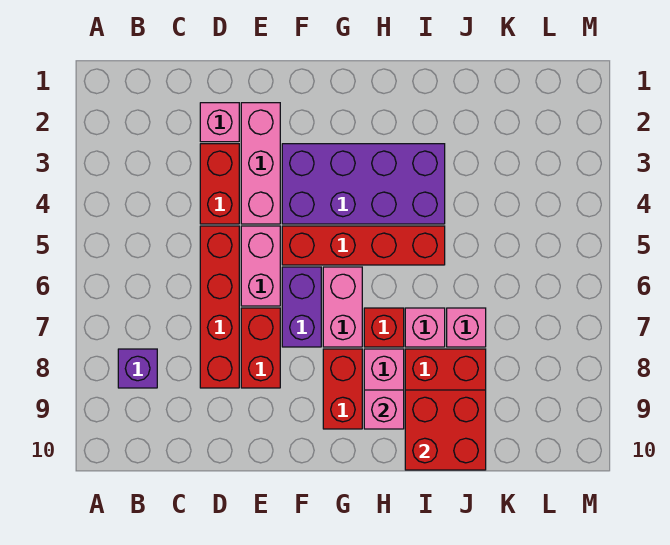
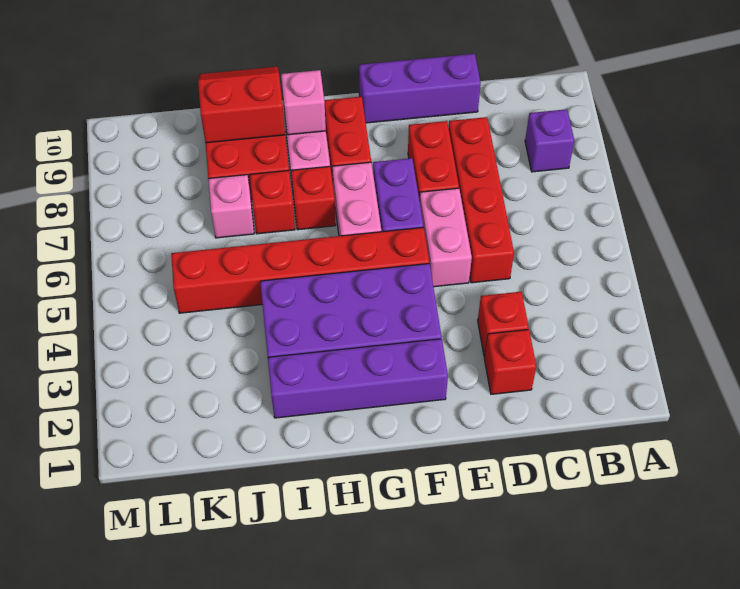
pink 1x1 brick [200,103,239,142] -> red 1x1 brick [484,329,536,394]
red 1x2 brick [200,144,239,224] -> red 1x1 brick [478,292,529,356]
none -> purple 1x3 brick [359,54,481,123]
pink 1x3 brick [241,103,280,224] -> none
none -> purple 1x4 brick [268,339,448,418]
red 1x4 brick [282,226,445,265] -> red 1x6 brick [171,227,429,313]
pink 1x1 brick [405,308,445,347] -> red 1x1 brick [250,171,295,234]
red 2x2 brick [405,390,486,470] -> red 2x2 slope [198,67,285,143]

